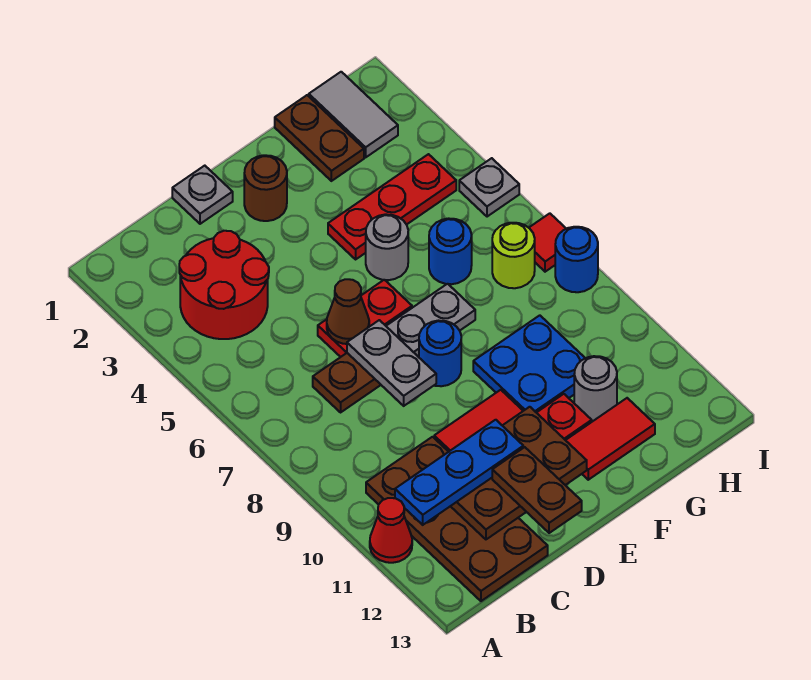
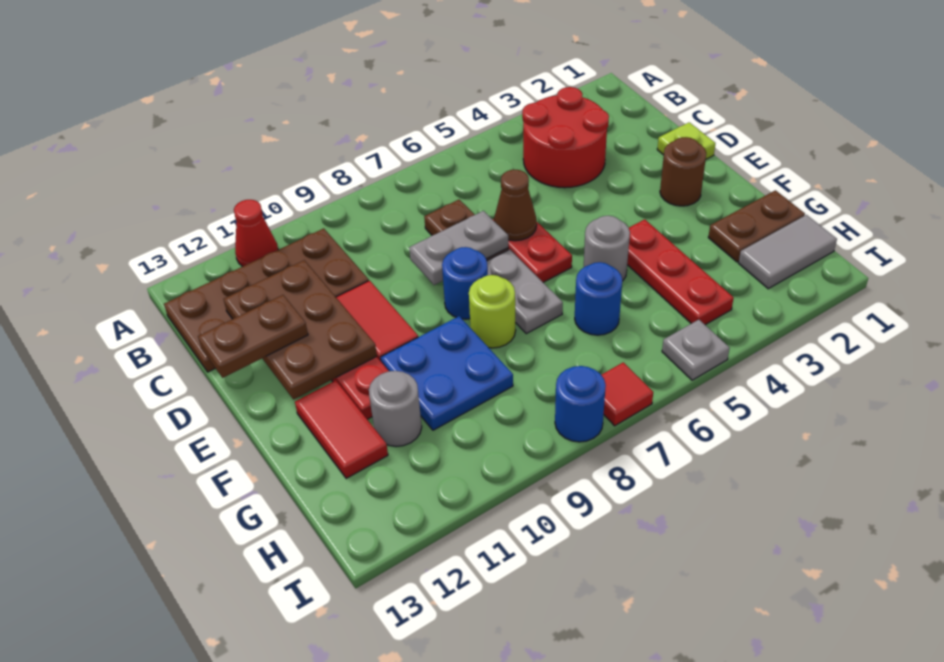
blue 1x3 plate [395,420,523,525] -> none
grey 1x1 plate [172,166,233,224] -> lime 1x1 plate [657,122,716,159]
lime 1x1 round brick [492,223,535,288] -> lime 1x1 round brick moved to [469,275,516,348]

